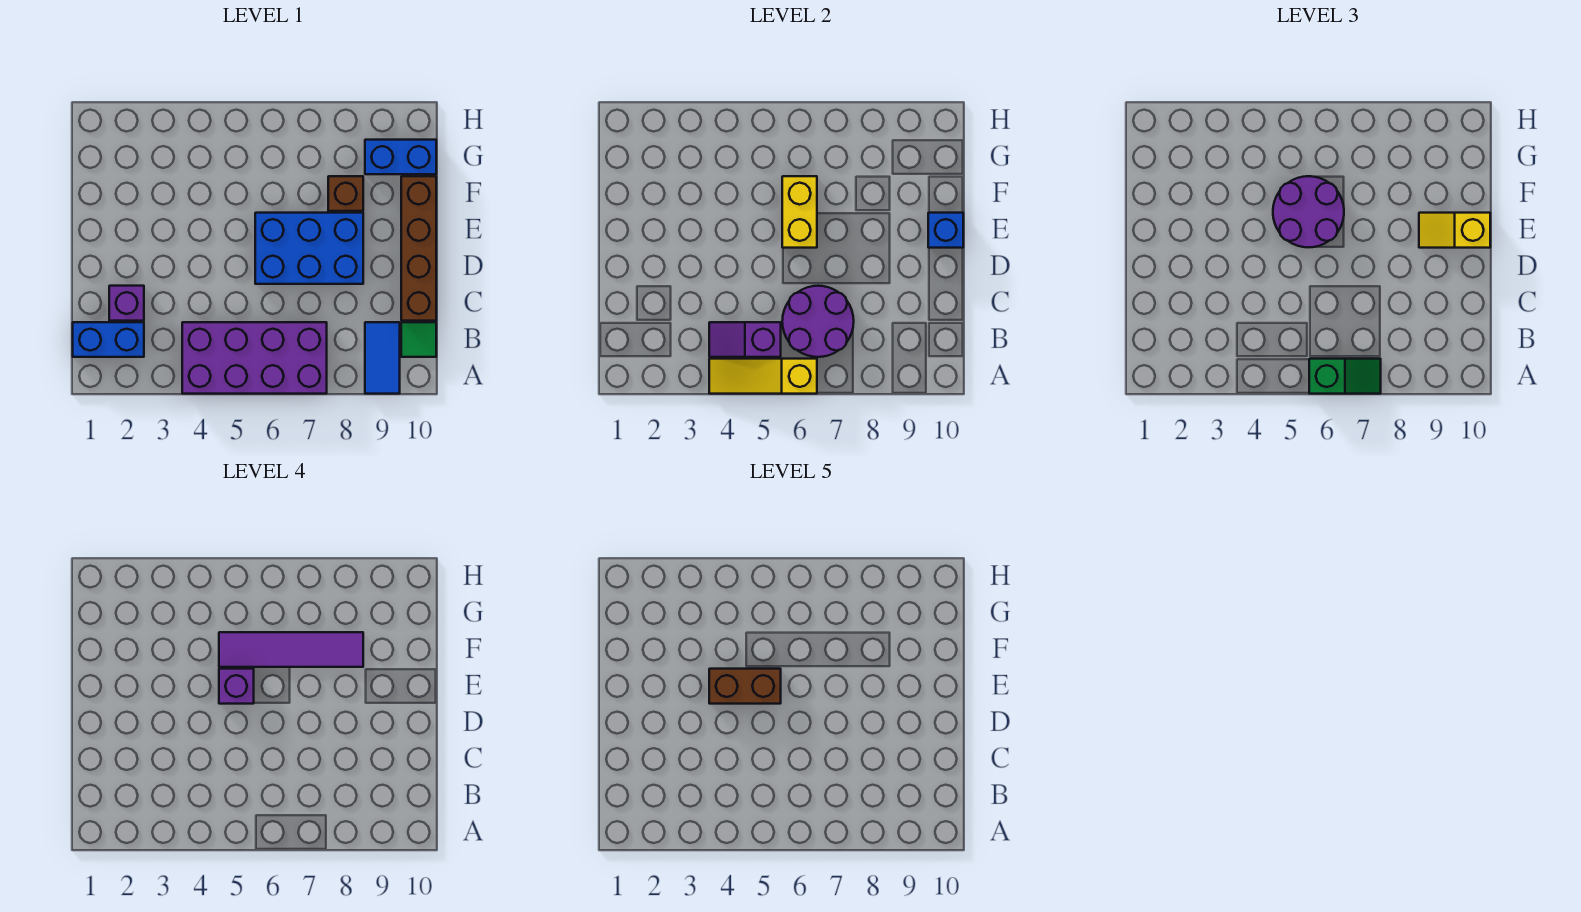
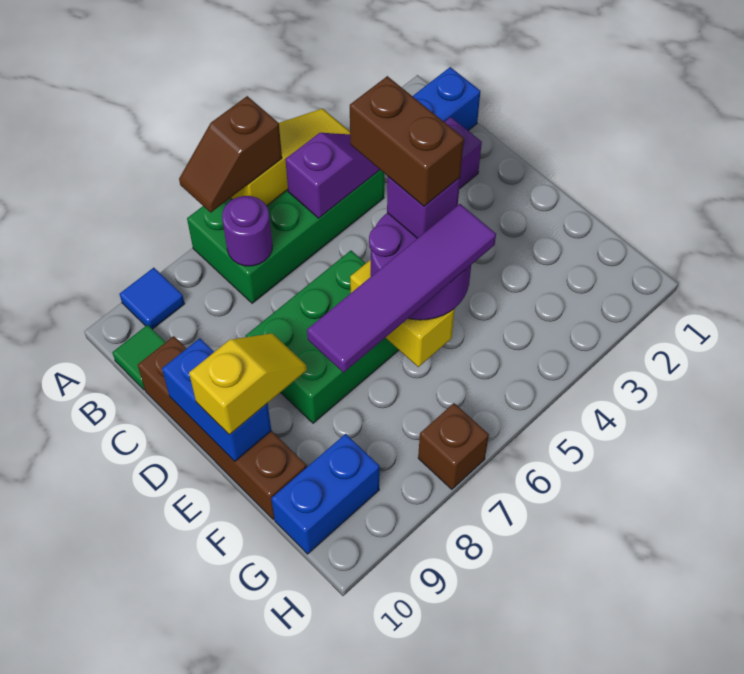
purple 2x4 brick [182,322,327,394] -> green 2x4 brick [187,170,384,303]
green 1x2 slope [1309,359,1381,394] -> brown 1x2 slope [179,96,282,212]
blue 1x2 tile [365,322,400,394] -> blue 1x1 tile [119,268,185,329]
purple 2x2 round brick [782,286,854,357] -> purple 1x1 round brick [222,196,272,266]
blue 2x3 brick [255,213,363,284] -> green 2x3 brick [246,251,399,423]
brown 1x2 brick [709,669,781,704] -> brown 1x2 brick turned to [350,76,464,206]
blue 1x1 brick [928,213,963,248] -> blue 1x2 brick [162,338,271,461]
brown 1x1 brick [328,176,363,211] -> brown 1x1 brick moved to [418,403,489,489]

